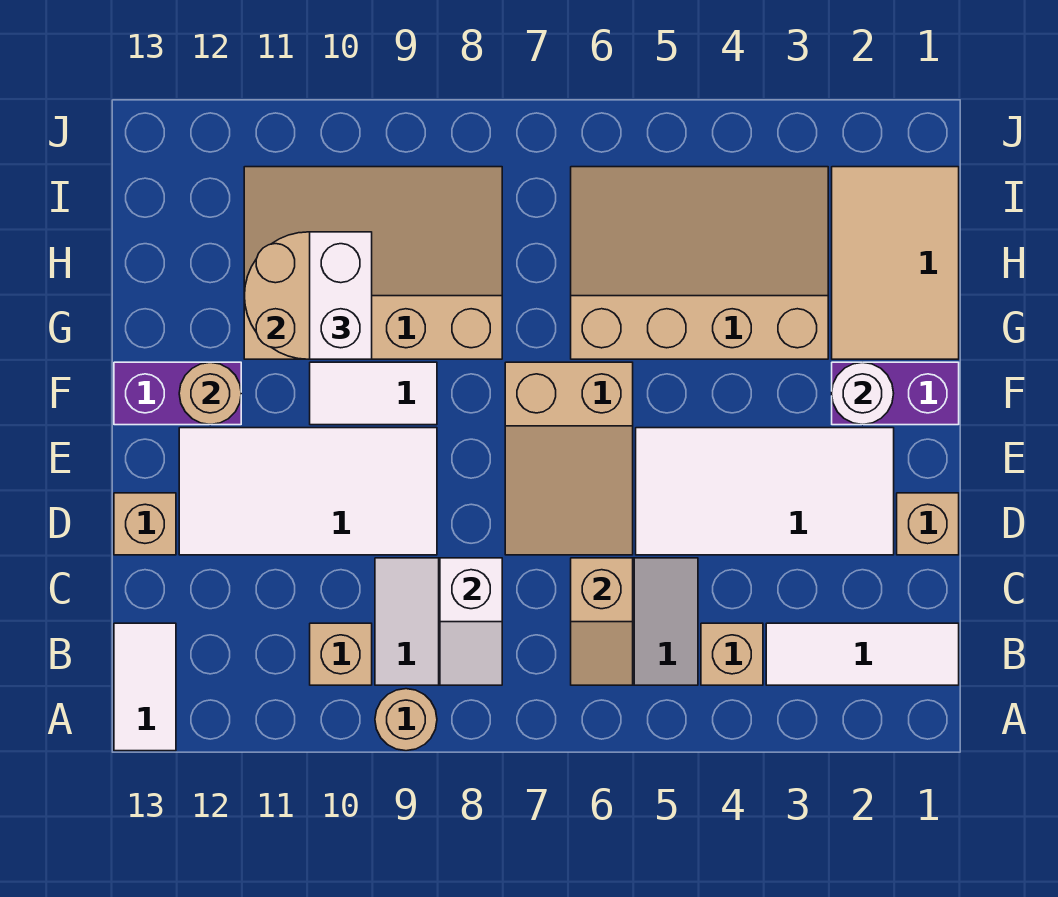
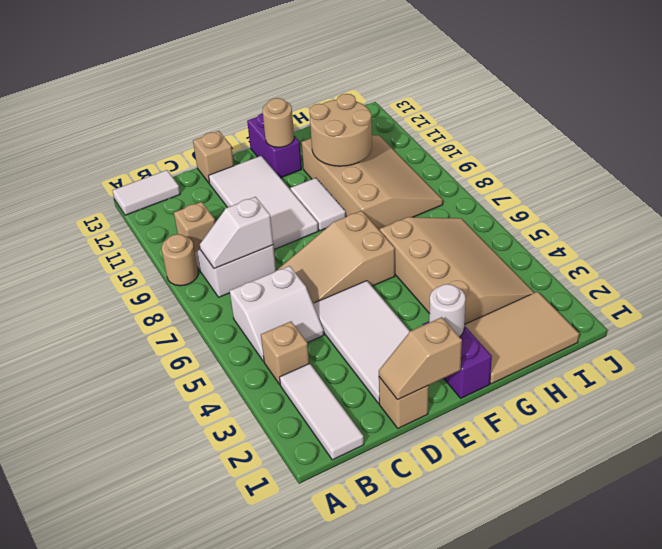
tan 1x2 slope [571,558,633,685] -> tan 1x2 slope moved to [379,317,462,400]
white 1x2 brick [310,232,372,359] -> none

